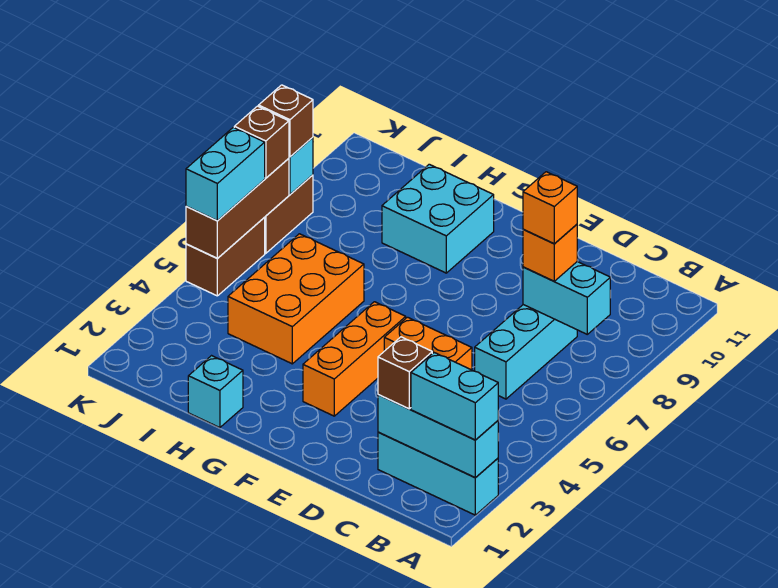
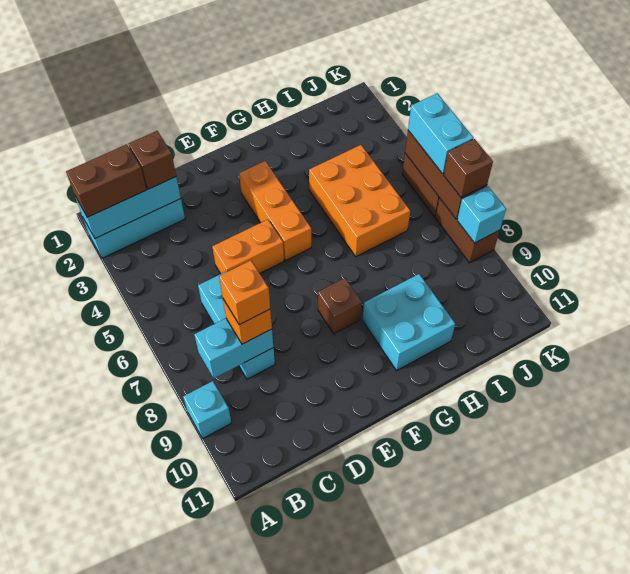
cyan 1x2 brick [411,353,498,440] -> brown 1x2 brick [66,144,146,217]
cyan 1x1 brick [188,356,243,428] -> cyan 1x1 brick moved to [183,381,231,439]
brown 1x1 brick [259,85,313,157] -> brown 1x1 brick moved to [318,278,362,334]

